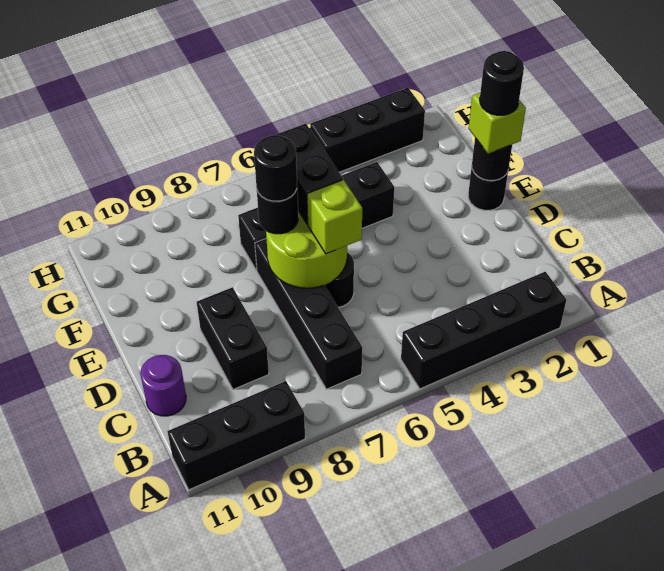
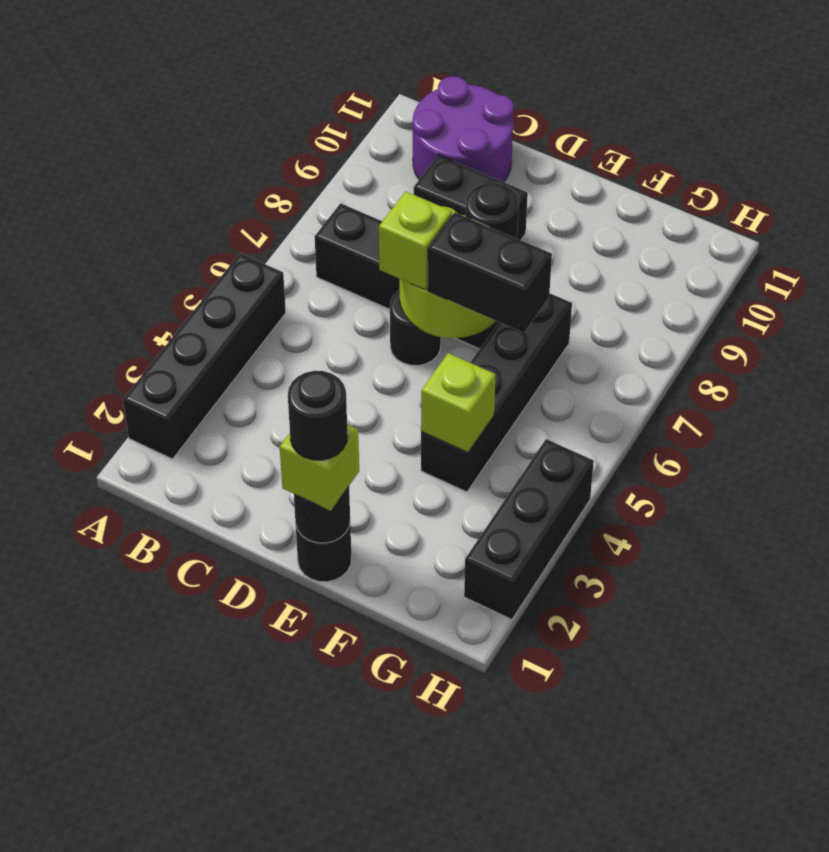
black 1x3 brick [167,381,305,490] -> none
purple 1x1 round brick [140,355,186,416] -> purple 2x2 round brick [413,76,513,182]
black 1x1 round brick [254,135,297,201] -> none
none -> lime 1x1 brick [421,353,496,452]

